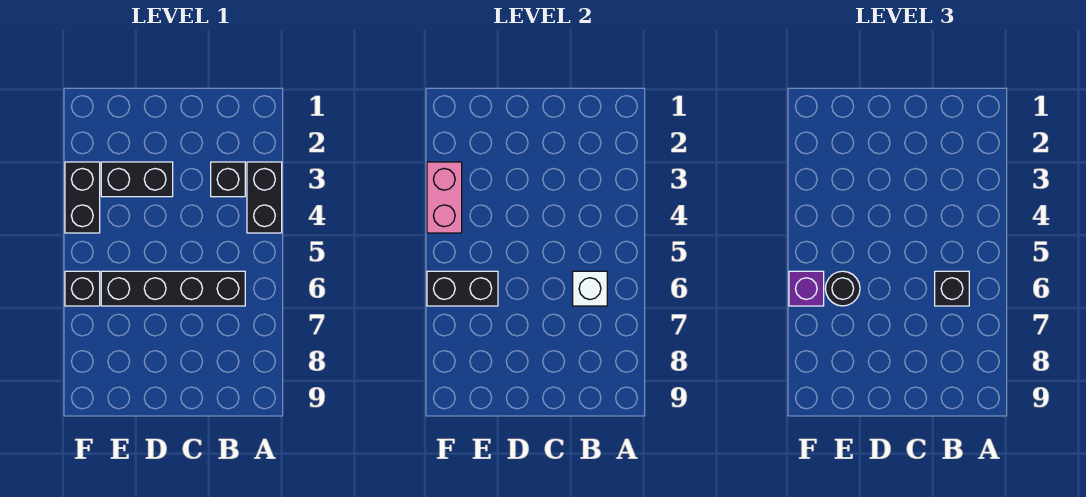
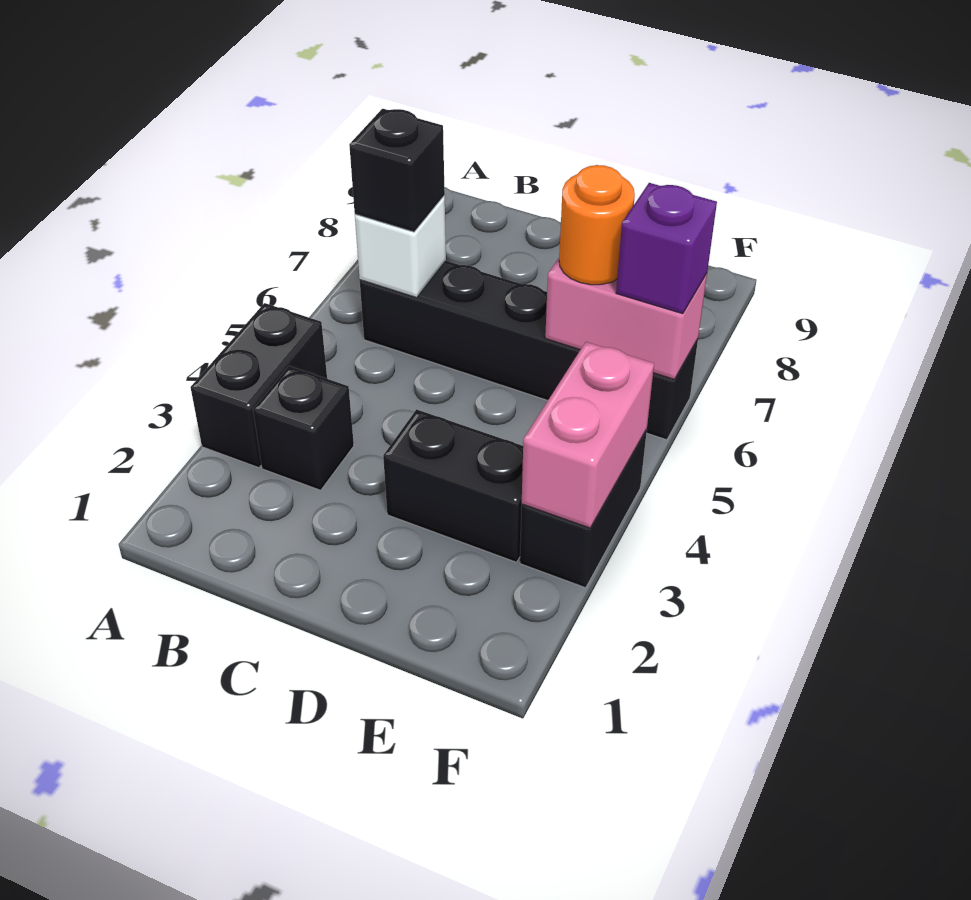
black 1x2 brick [427,271,498,306] -> pink 1x2 brick [545,258,707,379]
black 1x1 round brick [825,271,860,306] -> orange 1x1 round brick [559,165,635,285]

